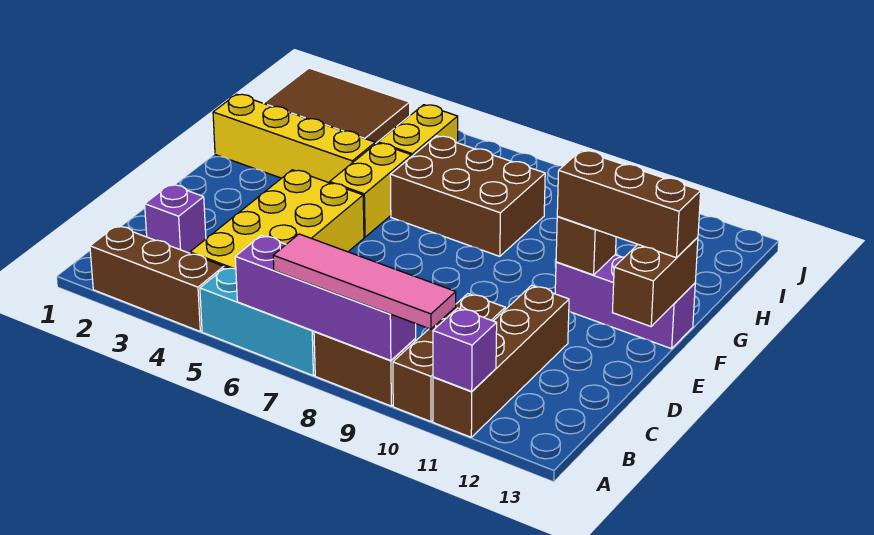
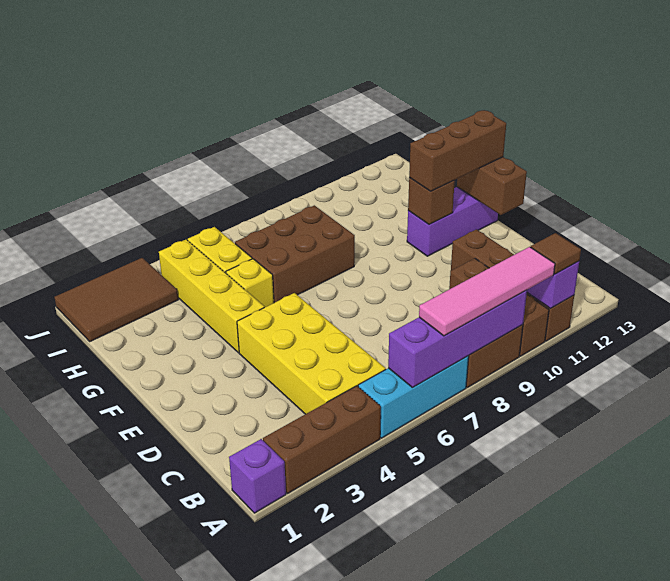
none -> brown 1x1 tile [531,233,581,274]
purple 1x1 brick [145,184,206,253] -> purple 1x1 brick moved to [229,439,286,513]
yellow 1x2 brick [330,143,411,237] -> yellow 1x1 brick [226,259,274,307]
yellow 1x4 brick [213,94,375,183] -> yellow 1x4 brick turned to [159,240,264,353]

